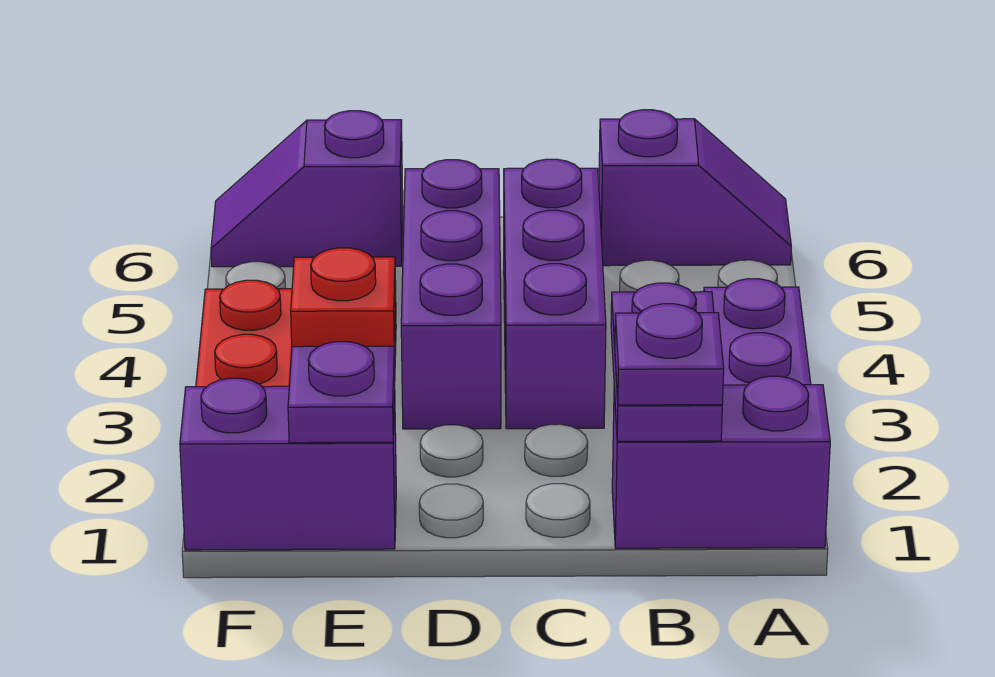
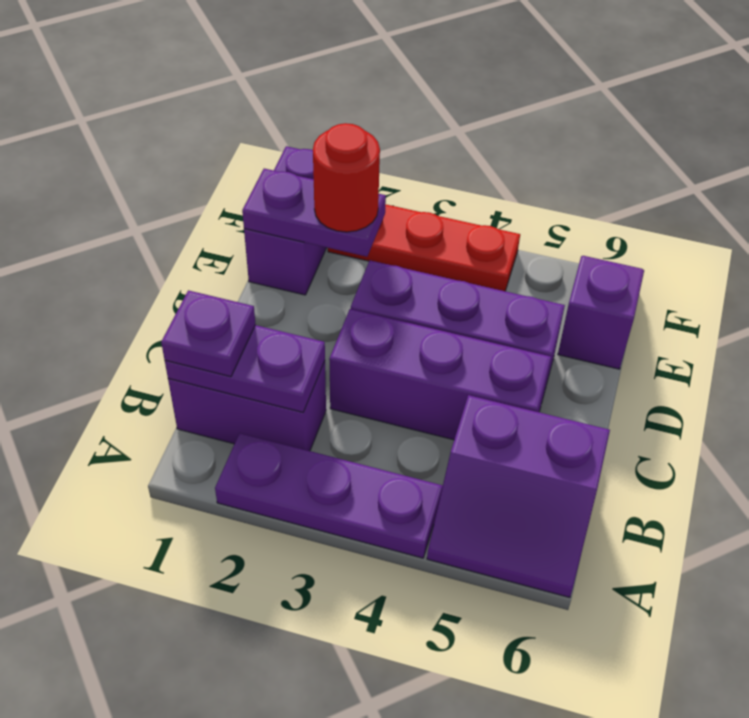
purple 1x2 brick [612,376,830,548] -> purple 1x2 brick turned to [168,361,326,451]
purple 1x2 slope [599,110,791,266] -> purple 2x2 slope [427,395,610,598]
red 1x1 plate [291,248,396,347] -> red 1x1 round brick [313,123,380,232]

